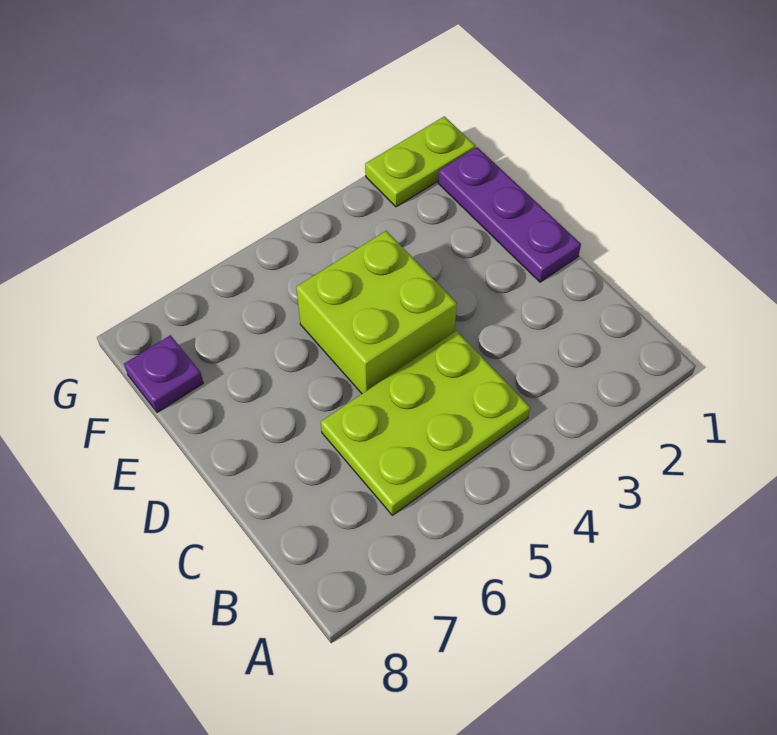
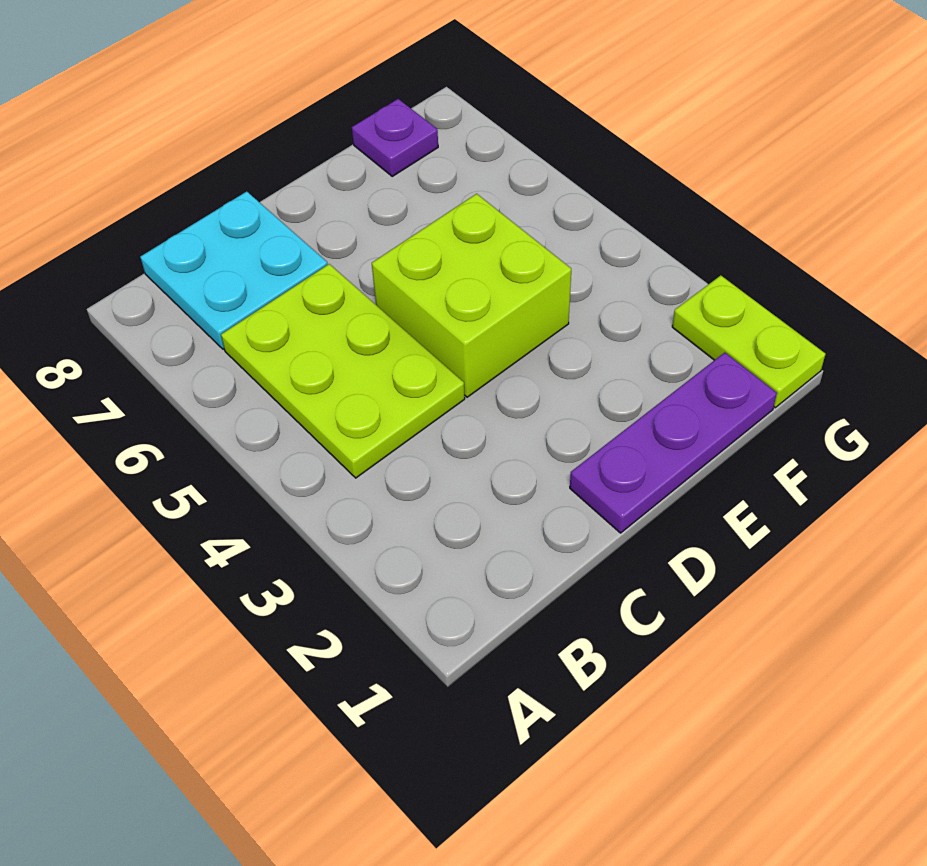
none -> cyan 2x2 plate [140,191,328,349]

